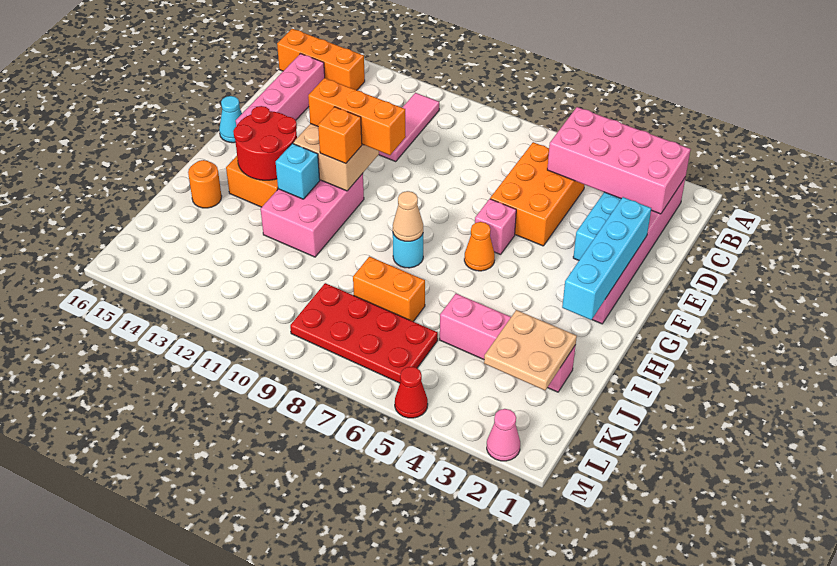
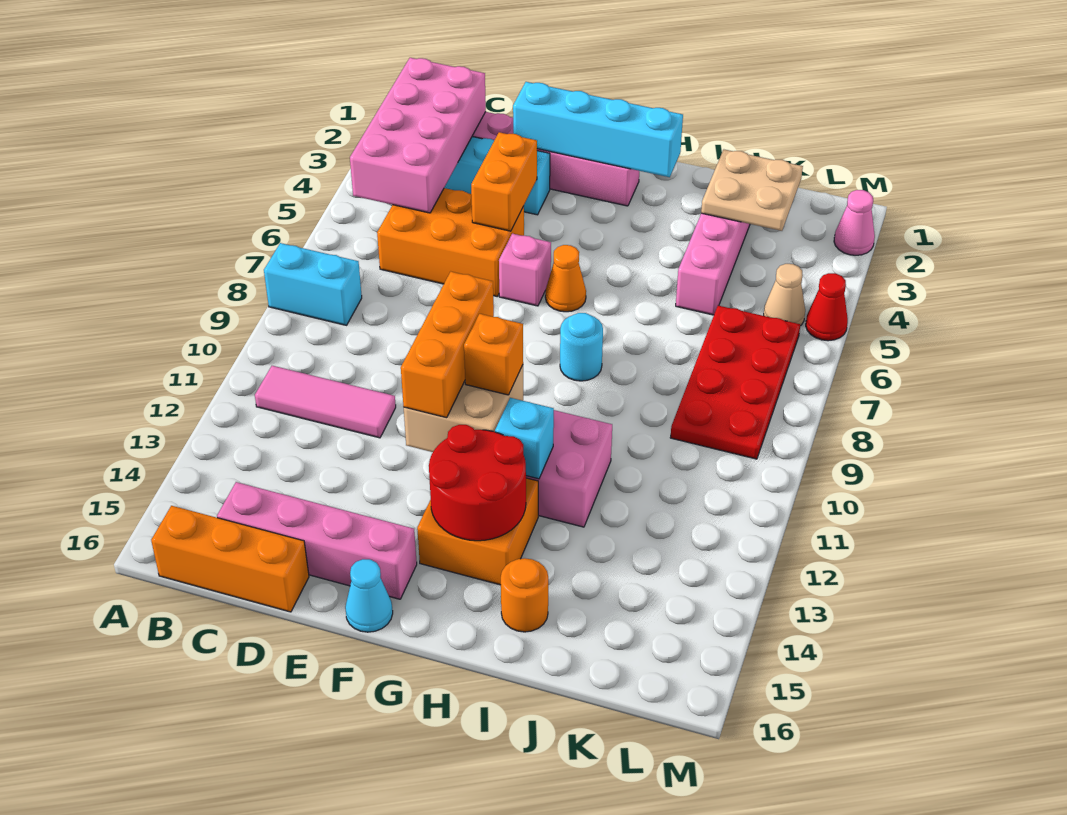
none -> cyan 1x2 brick [264,243,362,325]
orange 1x3 brick [277,29,365,90] -> orange 1x3 brick turned to [151,506,309,612]
tan 1x1 cone [393,191,423,241] -> tan 1x1 cone moved to [764,264,805,326]
orange 1x2 brick [353,257,425,321] -> orange 1x2 brick moved to [471,132,537,231]

